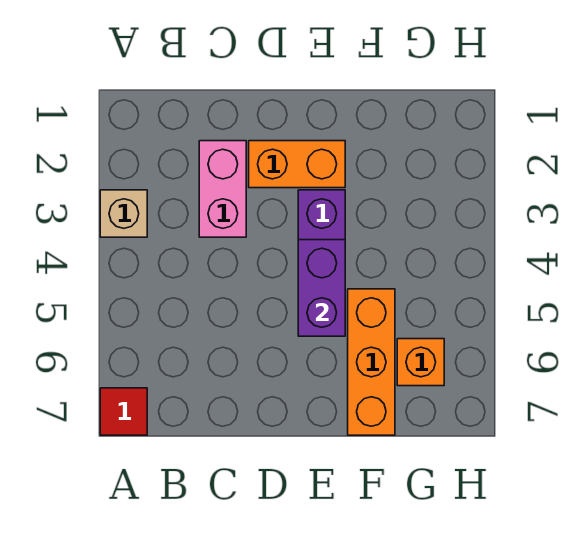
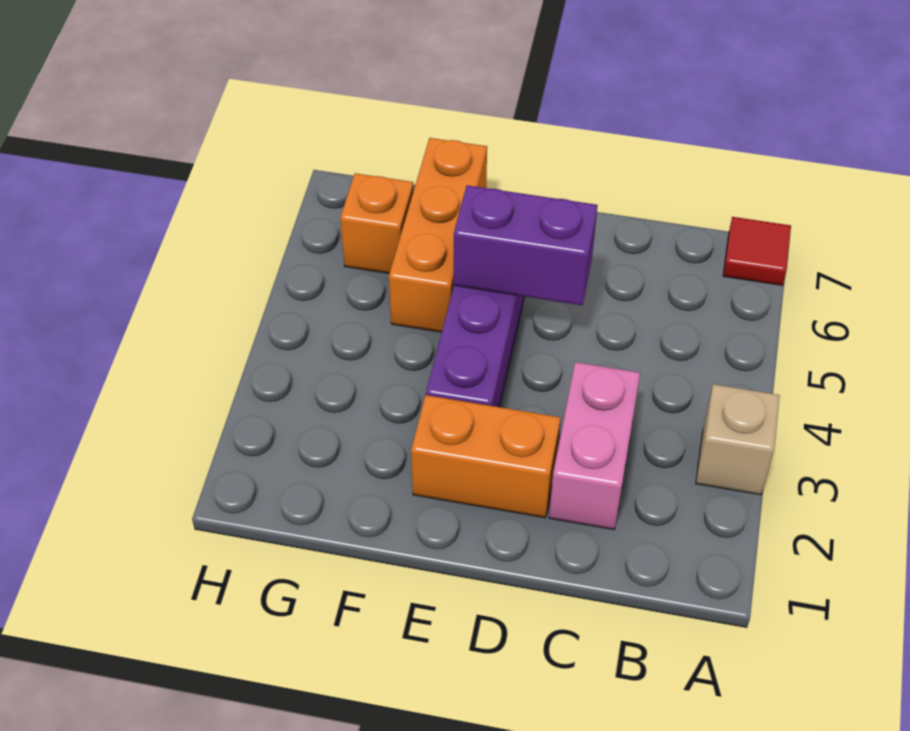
purple 1x2 brick [298,240,345,336] -> purple 1x2 brick turned to [454,185,598,305]

